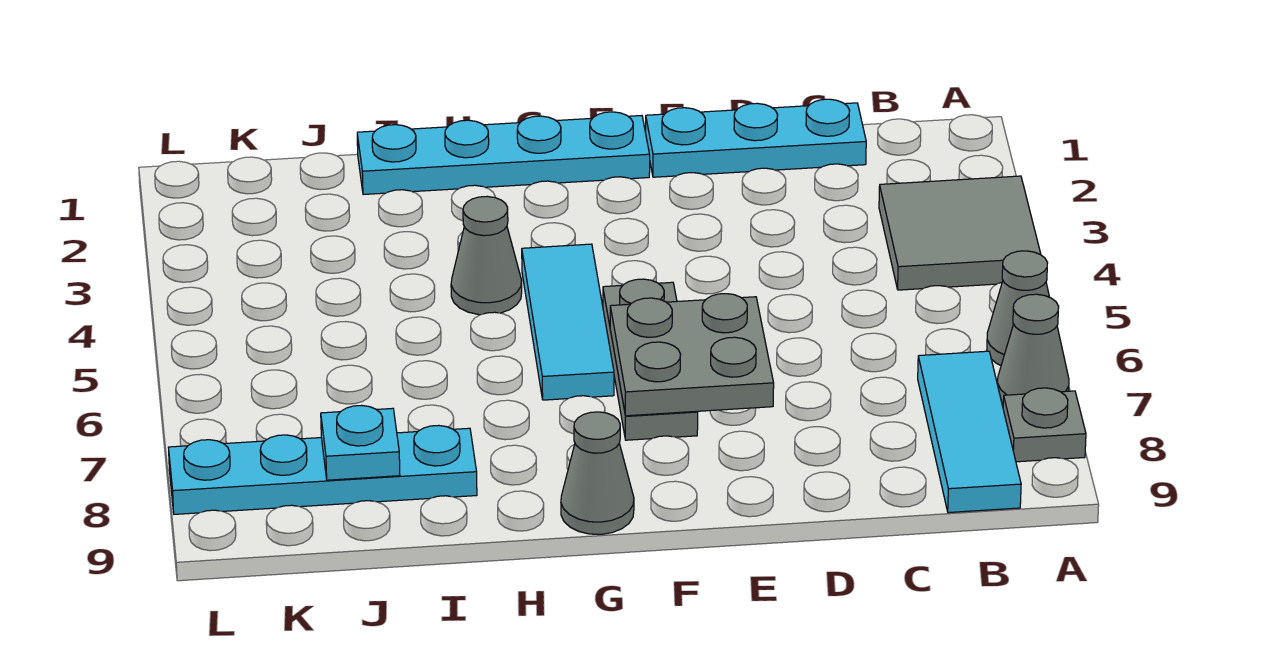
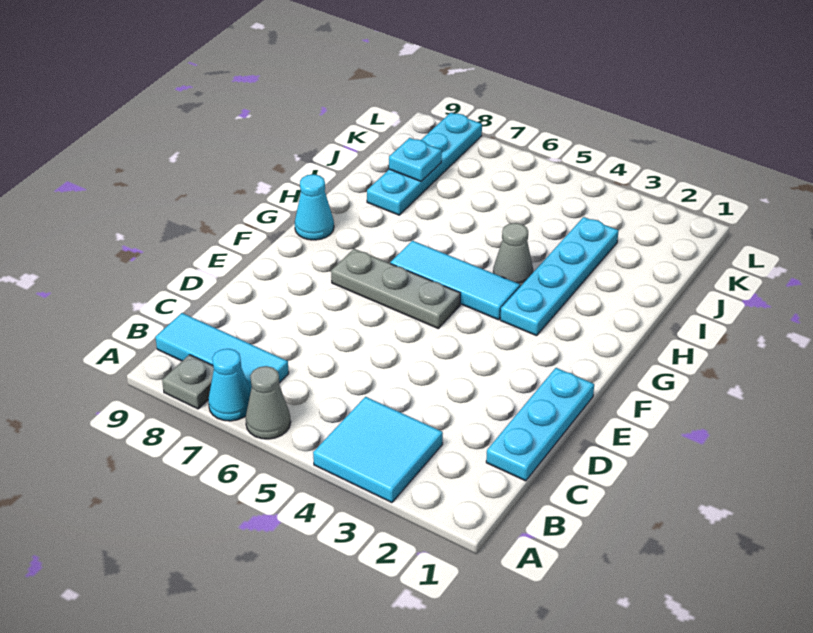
grey 2x2 tile [879,176,1041,290] -> cyan 2x2 tile [313,397,443,503]
grey 1x1 cone [998,294,1069,404] -> cyan 1x1 cone [208,349,251,421]
grey 2x2 plate [610,294,774,416] -> none
cyan 1x4 plate [357,112,650,195] -> cyan 1x4 plate moved to [500,217,619,336]
grey 1x1 cone [561,412,634,534] -> cyan 1x1 cone [295,174,334,240]

